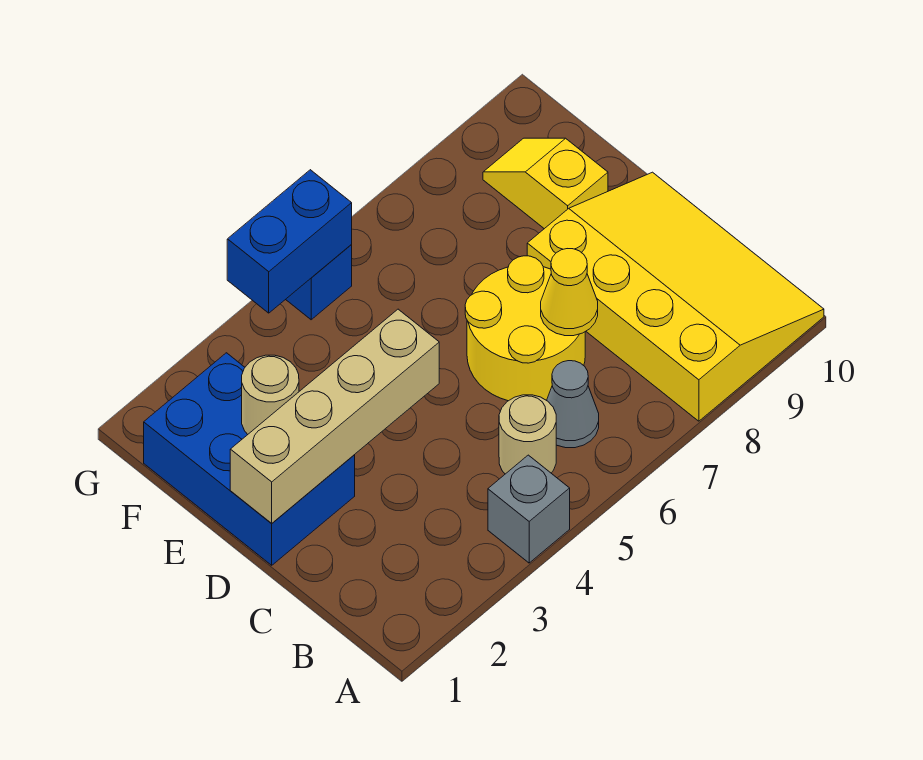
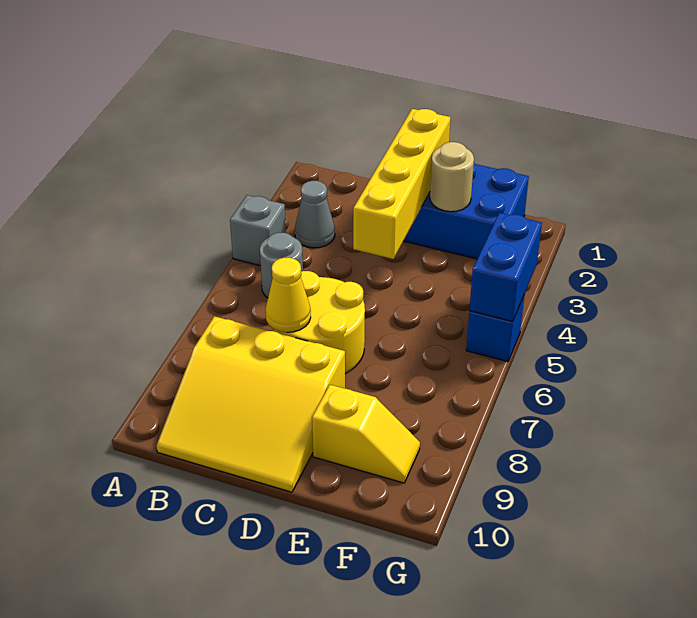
yellow 3x4 slope [527,172,824,421] -> yellow 3x3 slope [156,316,345,492]
tan 1x1 round brick [499,395,556,474] -> grey 1x1 round brick [260,233,303,298]
grey 1x1 cone [547,361,599,448] -> grey 1x1 cone moved to [295,181,335,248]
tan 1x4 brick [230,309,439,523] -> yellow 1x4 brick [353,109,450,259]

